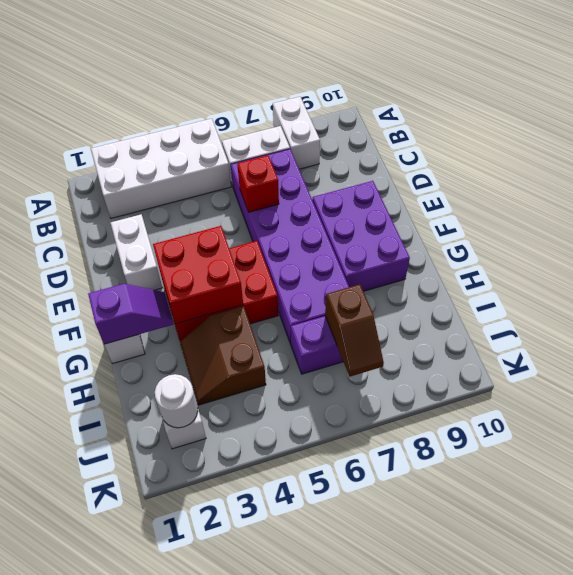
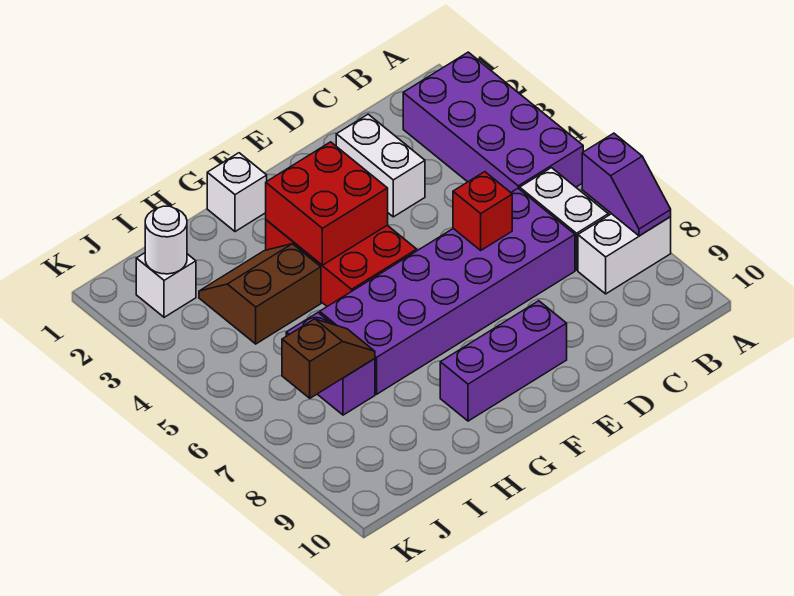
white 2x4 brick [91,119,231,218] -> purple 2x4 brick [403,52,583,192]
white 1x2 brick [111,214,162,290] -> white 1x2 brick turned to [336,114,425,217]
purple 2x3 brick [312,181,410,291] -> purple 1x3 brick [440,301,567,421]
purple 1x2 slope [88,284,173,344] -> purple 1x2 slope moved to [582,133,671,236]
brown 1x2 slope [325,284,384,376] -> brown 1x2 slope turned to [282,319,375,398]

